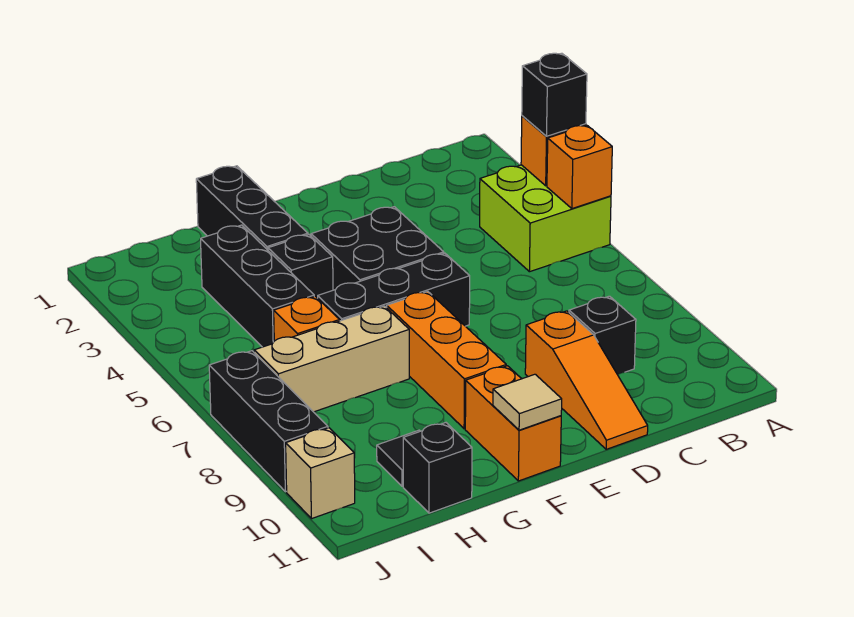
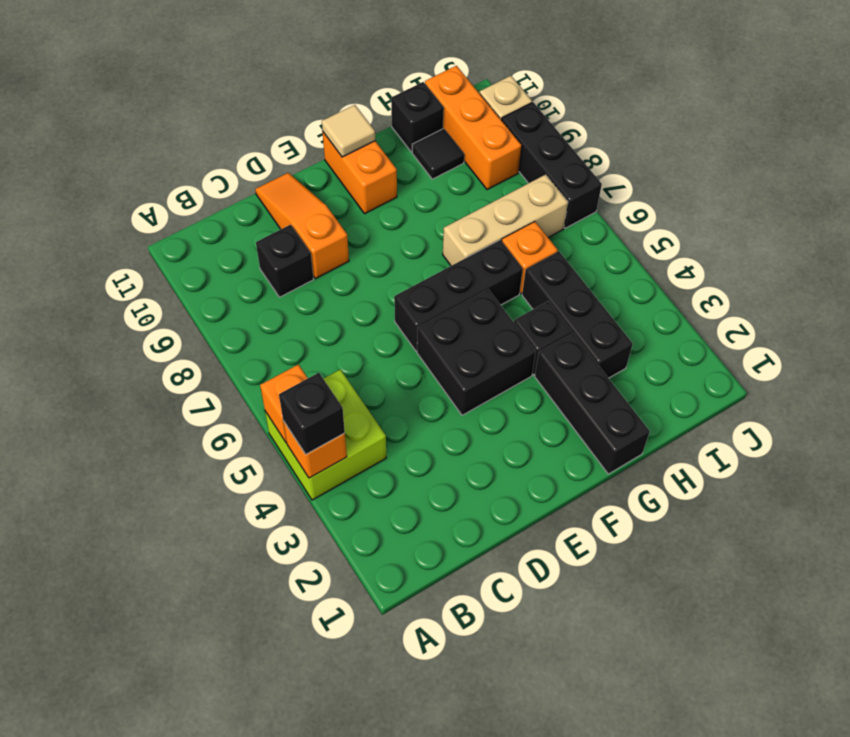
orange 1x3 brick [387,292,506,429] -> orange 1x3 brick moved to [425,66,522,190]

